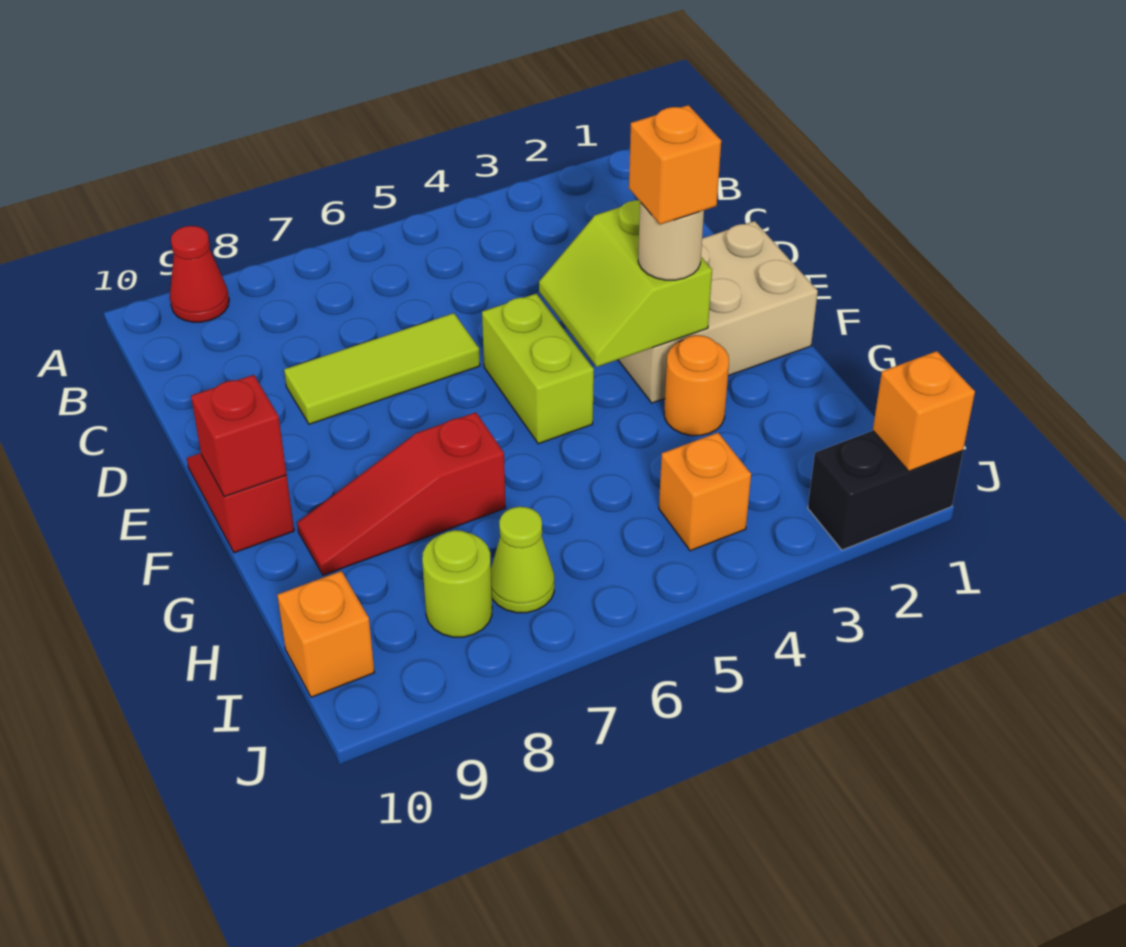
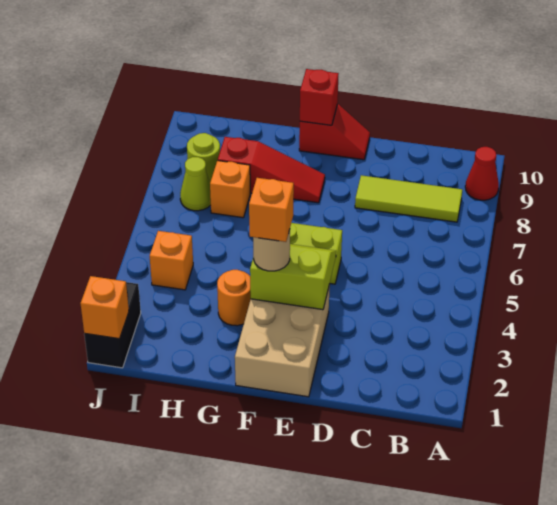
lime 1x3 tile [284,313,480,424] -> lime 1x3 tile turned to [355,175,462,222]
red 1x3 slope [297,412,505,575] -> red 1x3 slope turned to [218,137,325,203]
orange 1x1 brick [277,571,375,697] -> orange 1x1 brick moved to [210,161,250,218]

